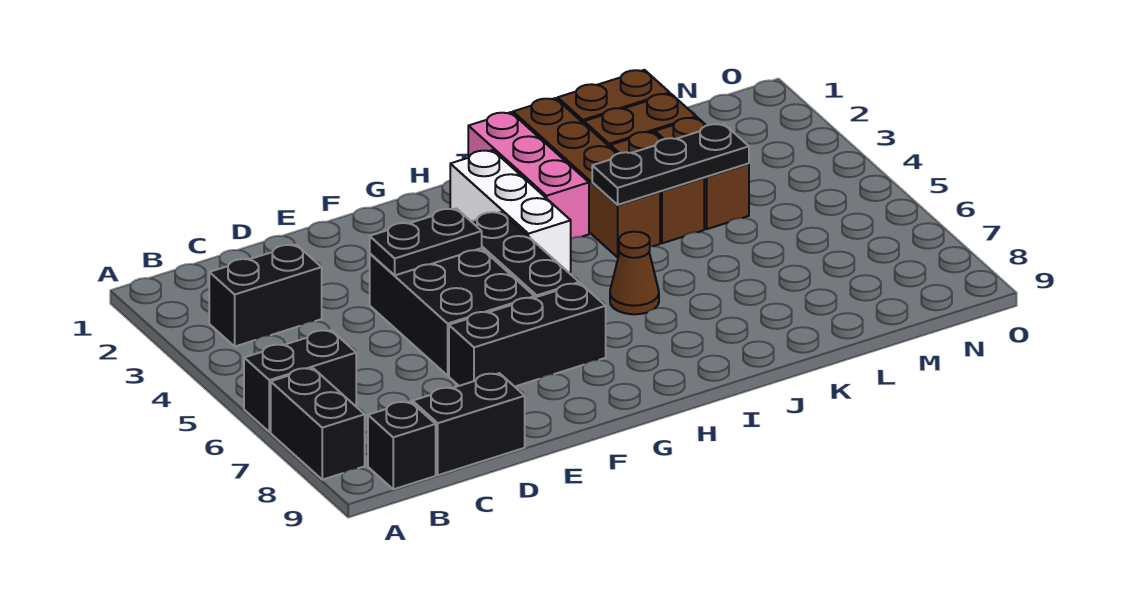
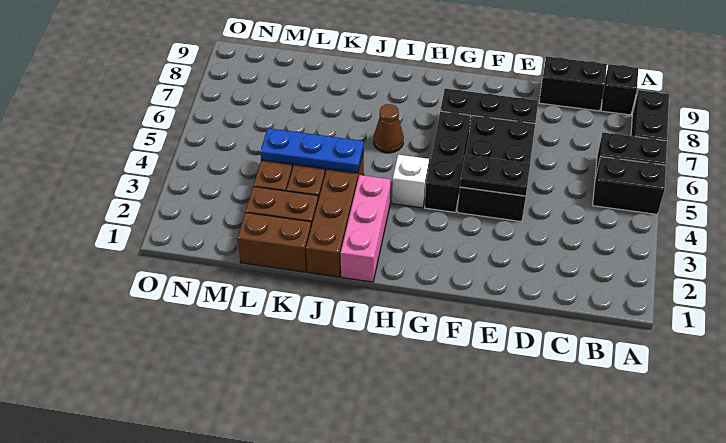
black 1x2 brick [209,245,322,346] -> black 1x2 brick moved to [593,157,666,214]
white 1x3 brick [450,150,571,273] -> white 1x1 brick [392,155,429,208]
black 1x3 plate [592,124,749,205] -> blue 1x3 plate [260,128,364,173]

